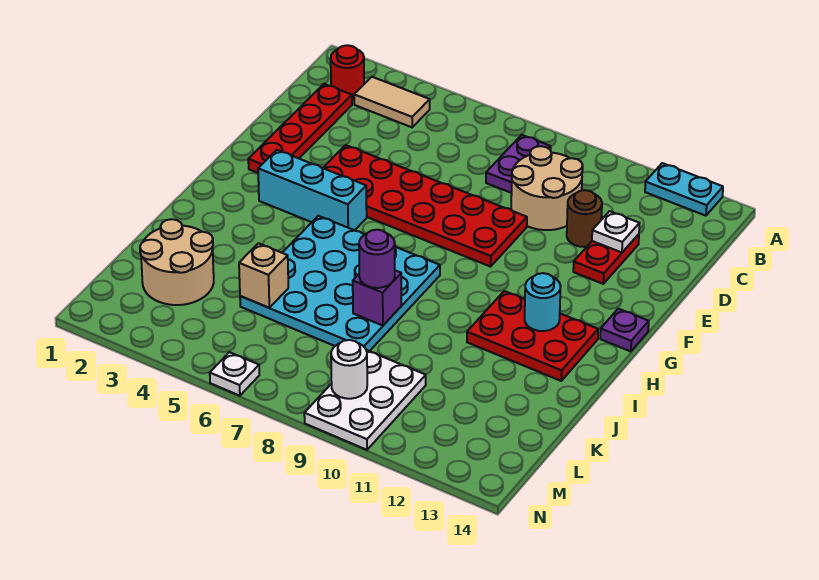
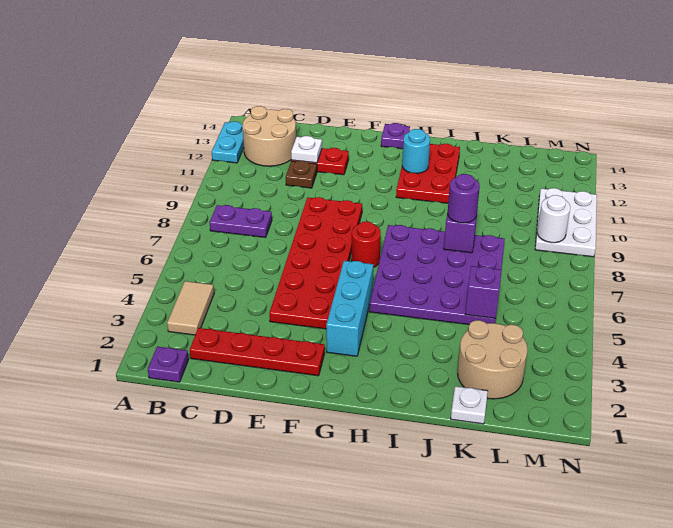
none -> purple 1x1 plate [148,346,189,382]
red 1x1 round brick [331,45,364,100] -> red 1x1 round brick moved to [351,221,381,268]
tan 2x2 round brick [511,146,583,230] -> tan 2x2 round brick moved to [243,106,296,166]
brown 1x1 round brick [567,190,602,247] -> brown 1x1 plate [286,161,317,188]
cyan 4x4 plate [240,216,440,351] -> purple 4x4 plate [369,225,505,325]
tan 1x1 brick [239,243,288,308] -> purple 1x1 brick [465,266,502,319]
white 2x3 plate [304,350,426,450] -> white 2x3 plate turned to [535,188,597,257]
white 1x1 plate [210,352,259,396] -> white 1x1 plate moved to [451,386,488,424]

